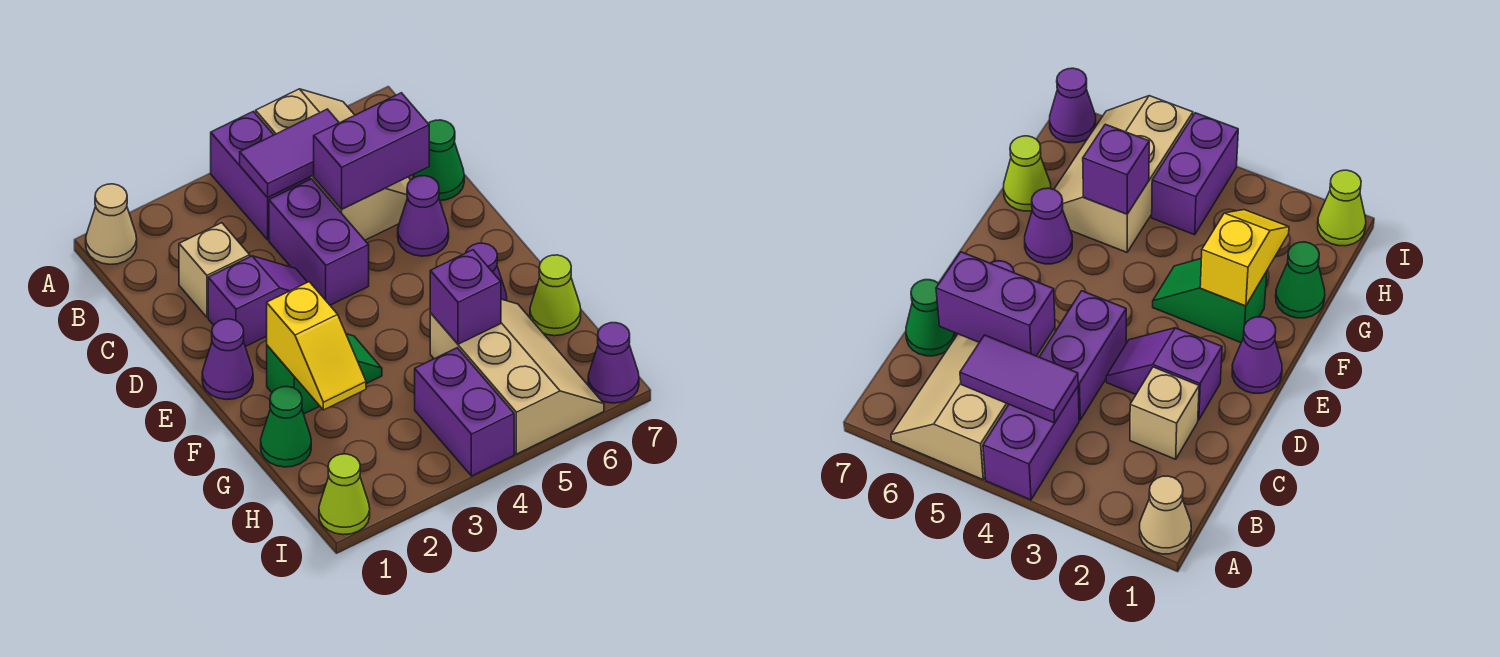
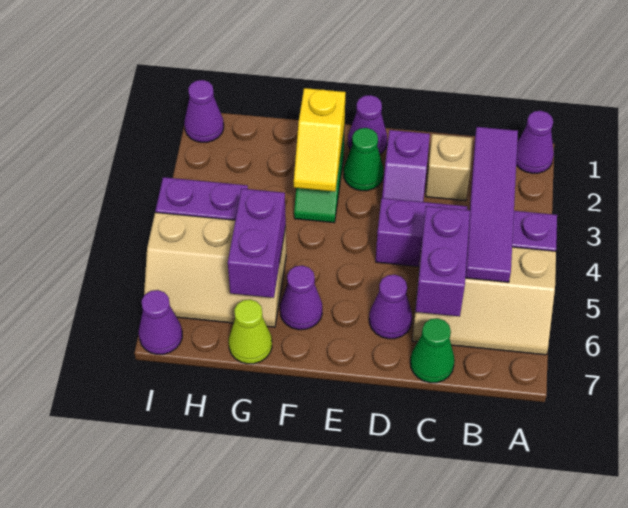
tan 1x1 cone [86,184,137,264] -> purple 1x1 cone [516,111,554,173]
purple 1x2 tile [240,109,339,197] -> purple 1x4 tile [465,127,518,282]
yellow 1x2 slope [267,282,366,410] -> yellow 1x2 slope turned to [294,88,346,192]
green 1x1 cone [261,387,311,467] -> green 1x1 cone moved to [344,128,384,191]
purple 1x1 brick [430,250,501,344] -> purple 1x2 brick [228,189,286,298]
lime 1x1 cone [319,454,370,535] -> purple 1x1 cone [184,80,224,142]

